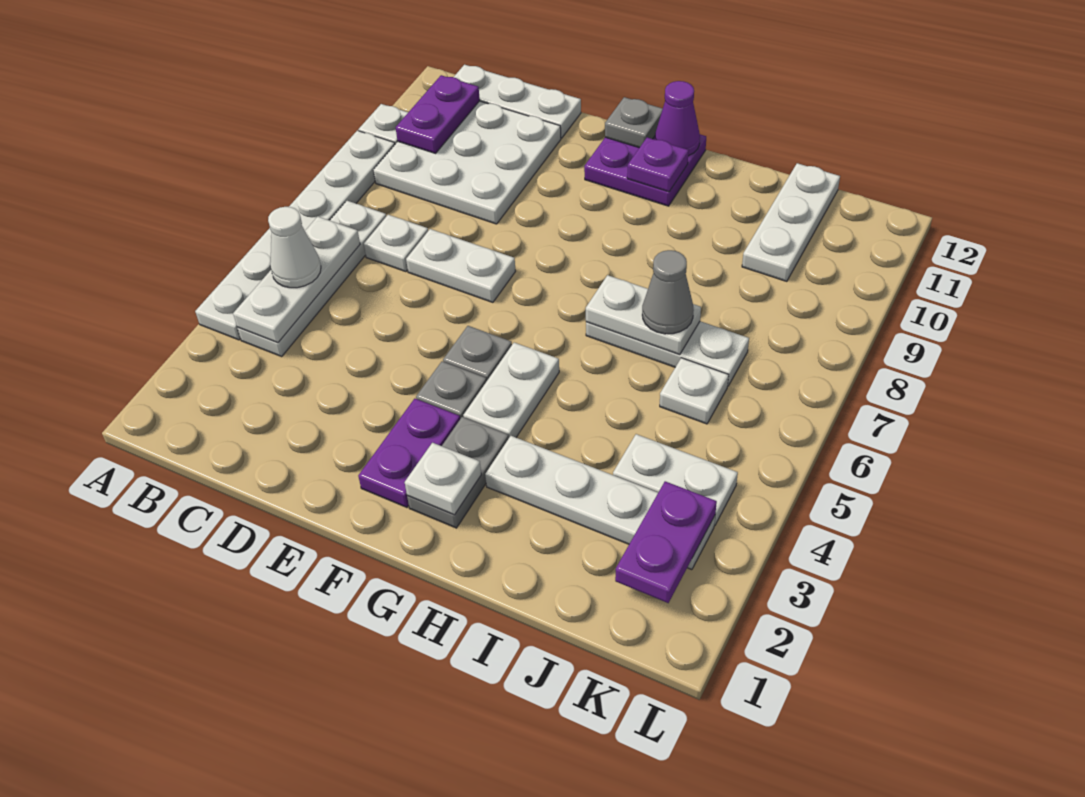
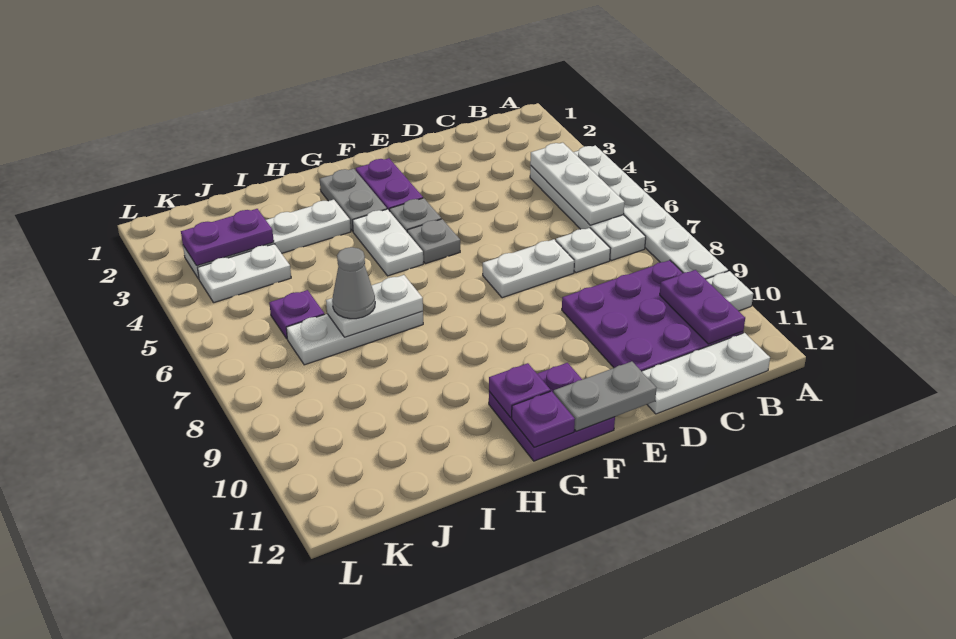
white 1x1 cone [268,207,321,288] -> none
white 3x3 plate [373,101,561,224] -> purple 3x3 plate [562,260,743,371]
grey 1x1 plate [605,97,663,148] -> grey 1x2 plate [553,361,656,432]
white 1x1 plate [405,443,481,515] -> none
purple 1x1 cone [655,81,700,156] -> purple 1x1 plate [512,391,575,447]
white 1x1 plate [660,358,729,424] -> purple 1x1 plate [269,290,324,339]
white 1x3 plate [742,163,840,281] -> none
purple 1x2 plate [615,481,717,603] -> purple 1x2 plate turned to [181,209,274,266]

